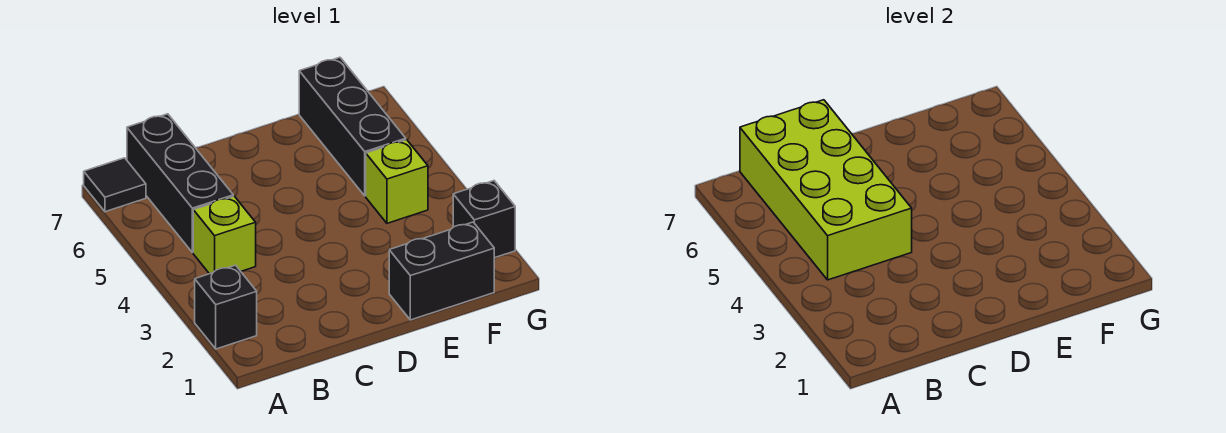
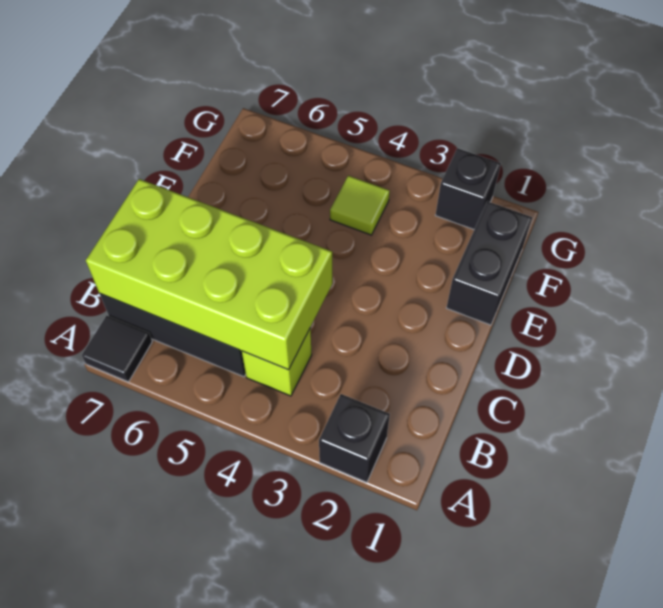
lime 1x1 brick [366,140,428,223] -> lime 1x1 tile [330,176,390,235]
black 1x3 brick [299,57,406,196] -> none

